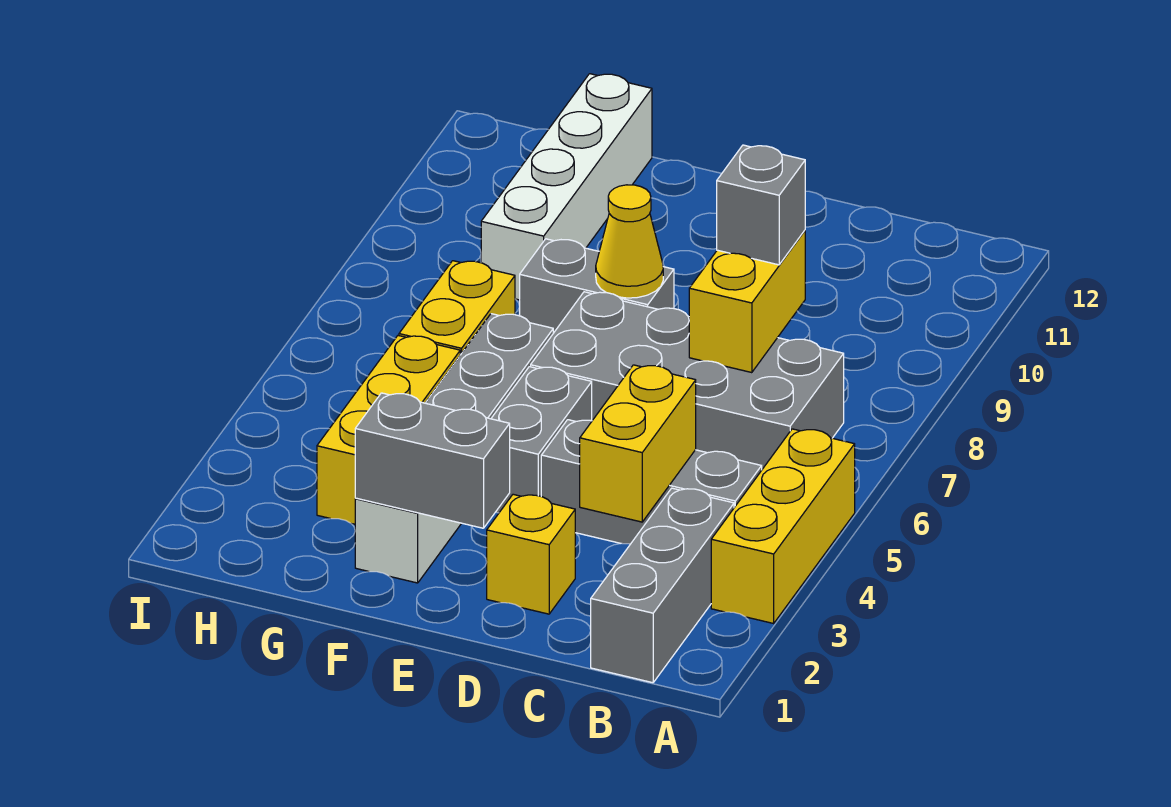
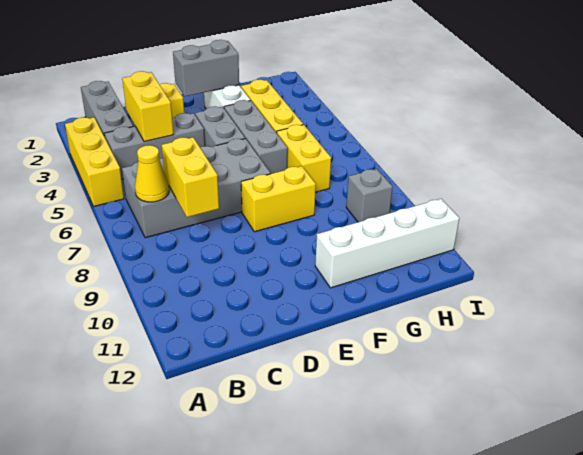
grey 1x1 brick [717,145,805,265] -> grey 1x1 brick moved to [346,169,393,222]
grey 1x2 brick [520,239,674,333] -> yellow 1x2 brick [241,166,316,232]
yellow 1x1 cone [596,185,663,298] -> yellow 1x1 cone moved to [135,145,169,202]
white 1x4 brick [481,74,652,300] -> white 1x4 brick turned to [315,199,459,288]

